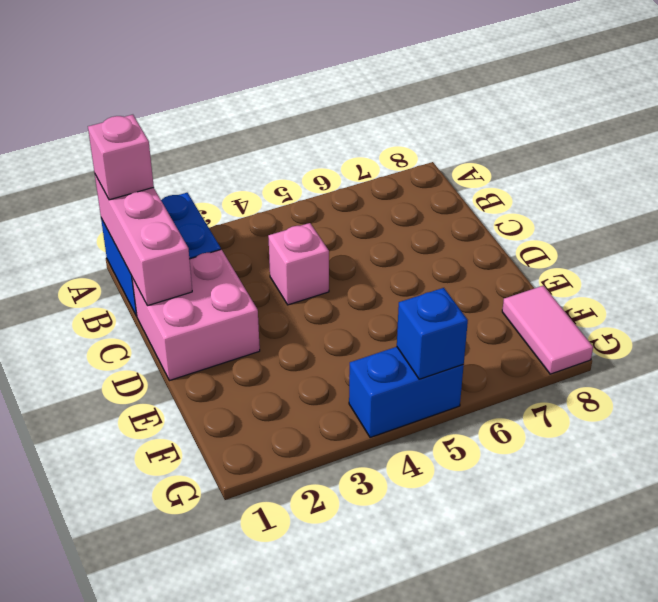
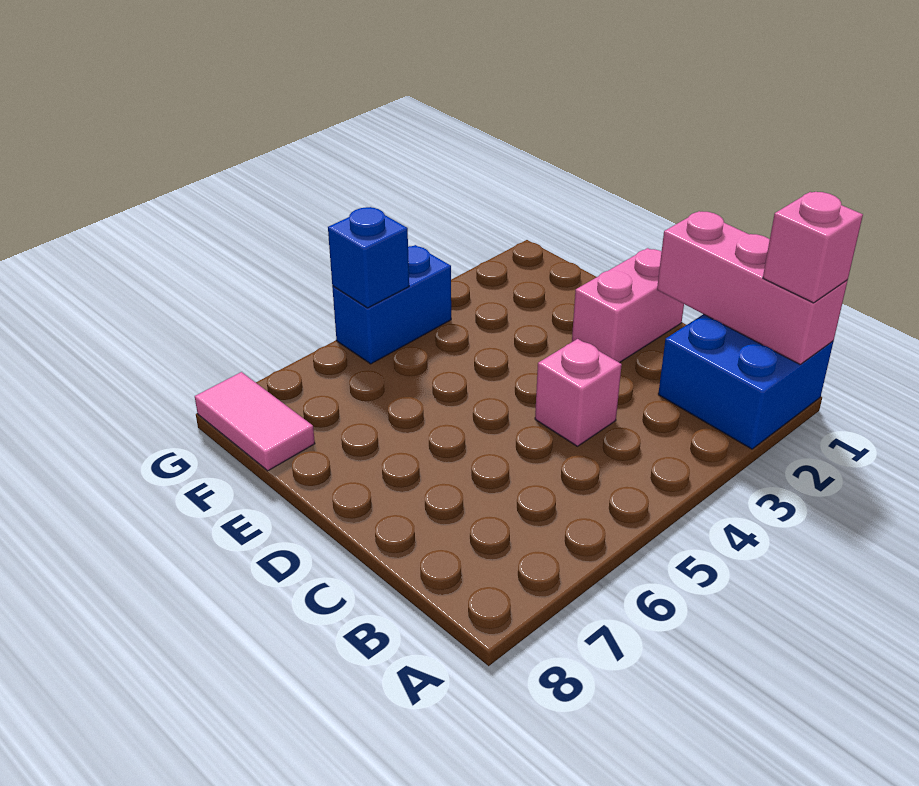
pink 2x2 brick [132,249,260,381] -> pink 1x2 brick [572,248,684,363]

